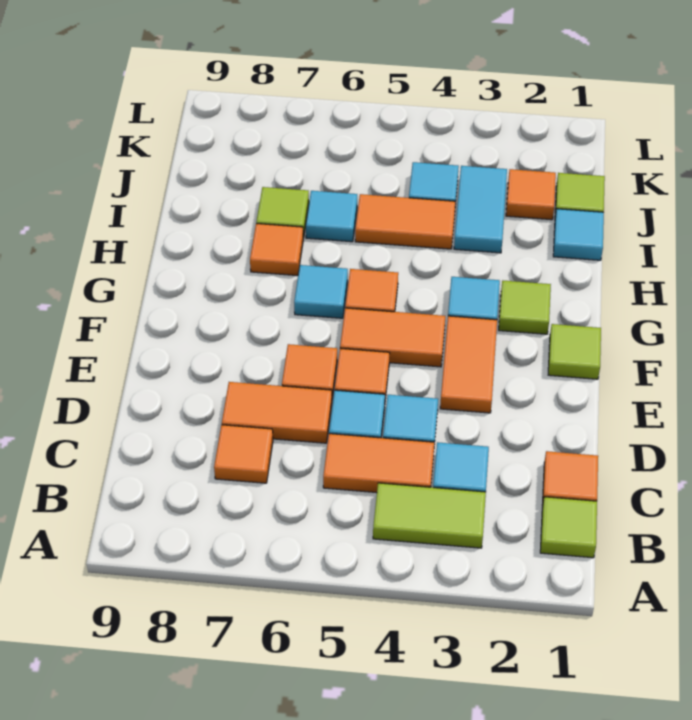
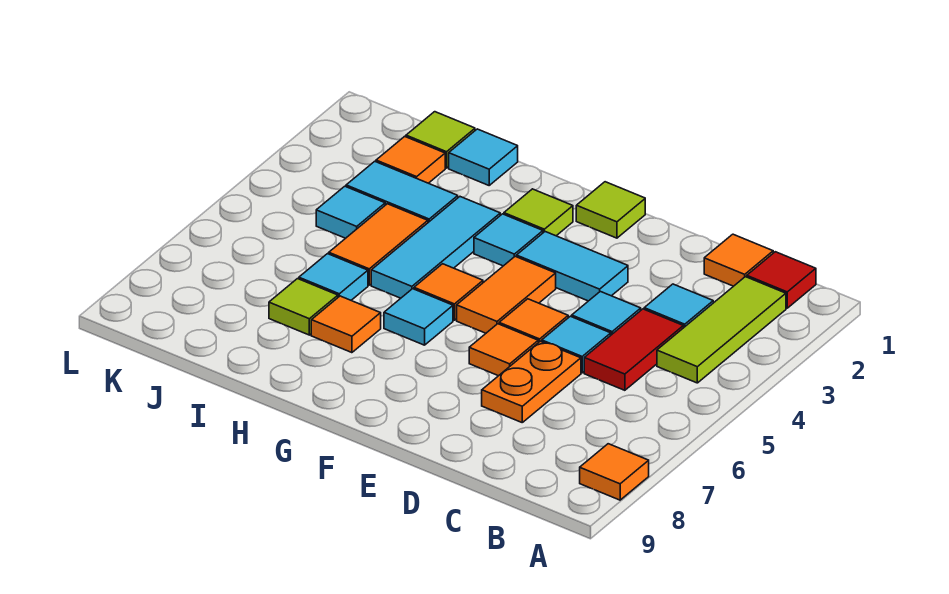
lime 1x1 tile [540,497,597,558] -> red 1x1 tile [747,252,816,308]
lime 1x2 tile [373,483,486,548] -> lime 1x3 tile [657,277,786,383]
orange 1x2 tile [323,434,434,493] -> red 1x2 tile [584,309,683,390]
orange 1x1 tile [214,425,273,483] -> orange 1x1 tile moved to [580,444,649,500]
orange 1x2 tile [222,382,332,443] -> orange 1x2 plate [482,341,581,422]
orange 1x2 tile [440,316,497,413] -> cyan 1x2 tile [517,232,628,301]
none -> cyan 1x3 tile [371,197,500,298]

